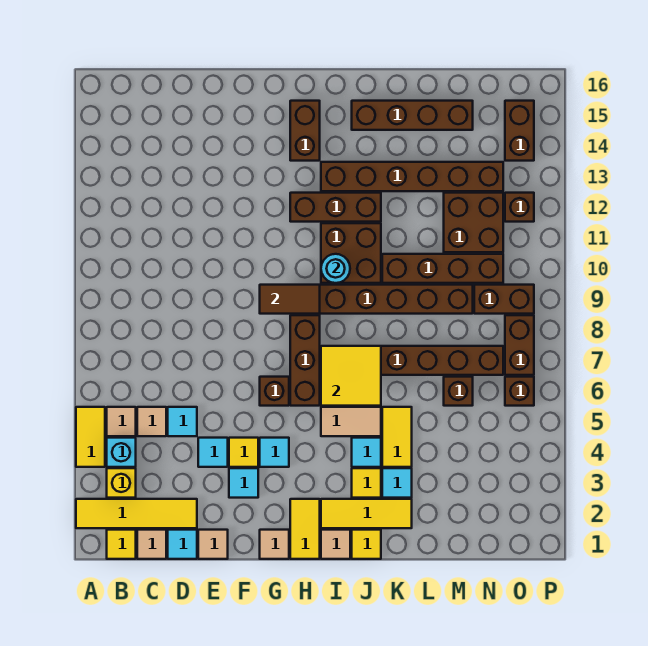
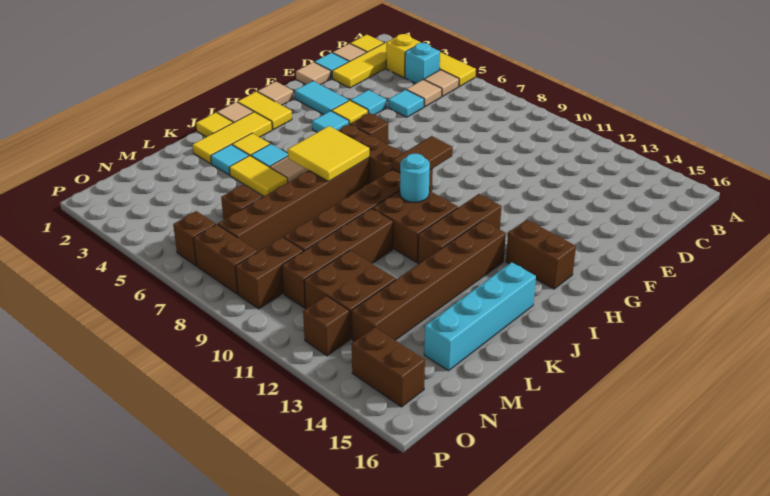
cyan 1x1 tile [229,468,258,498] -> cyan 1x2 tile [295,81,349,115]
brown 1x4 brick [352,101,473,130] -> cyan 1x4 brick [424,262,536,371]

